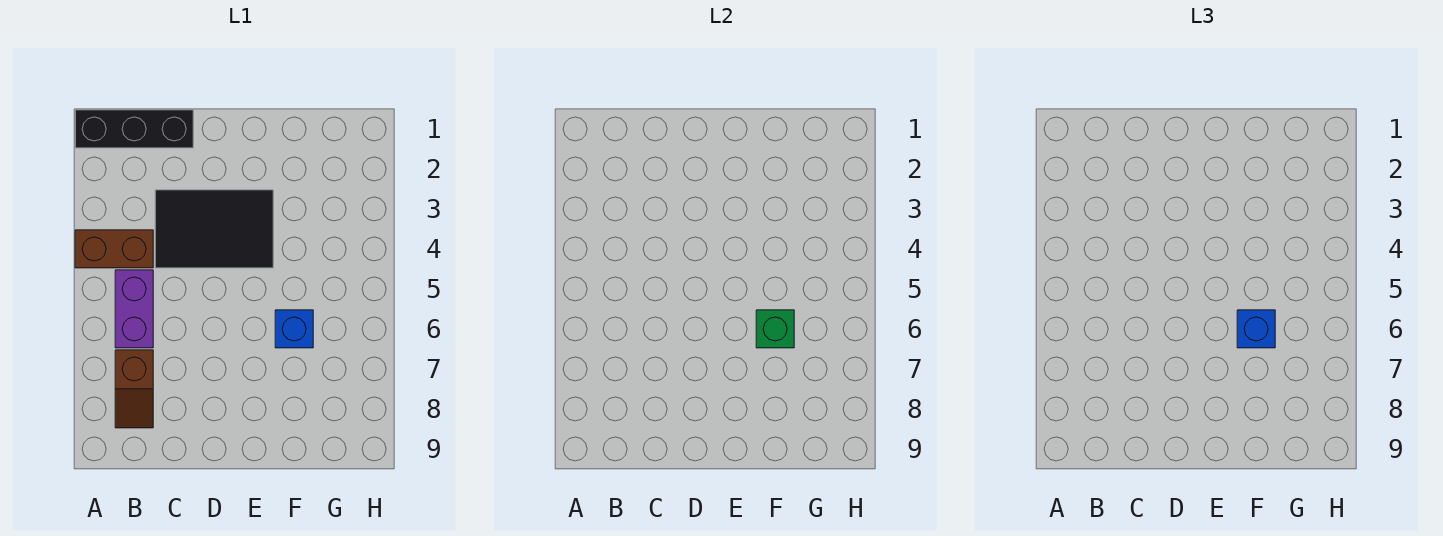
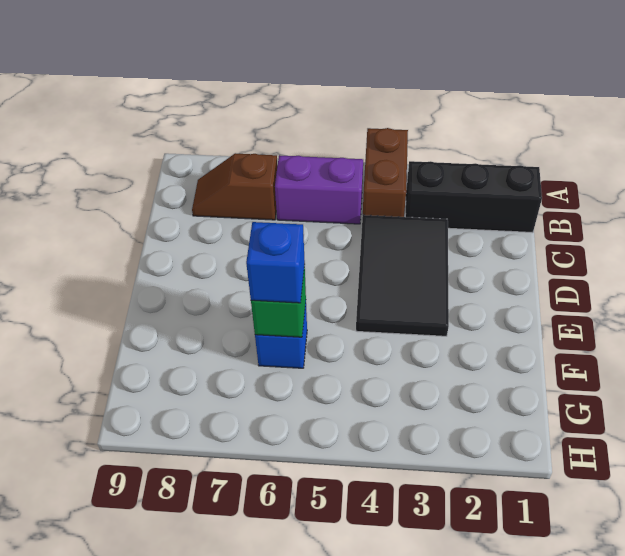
black 1x3 brick [75,110,193,148] -> black 1x3 brick turned to [405,161,542,233]

